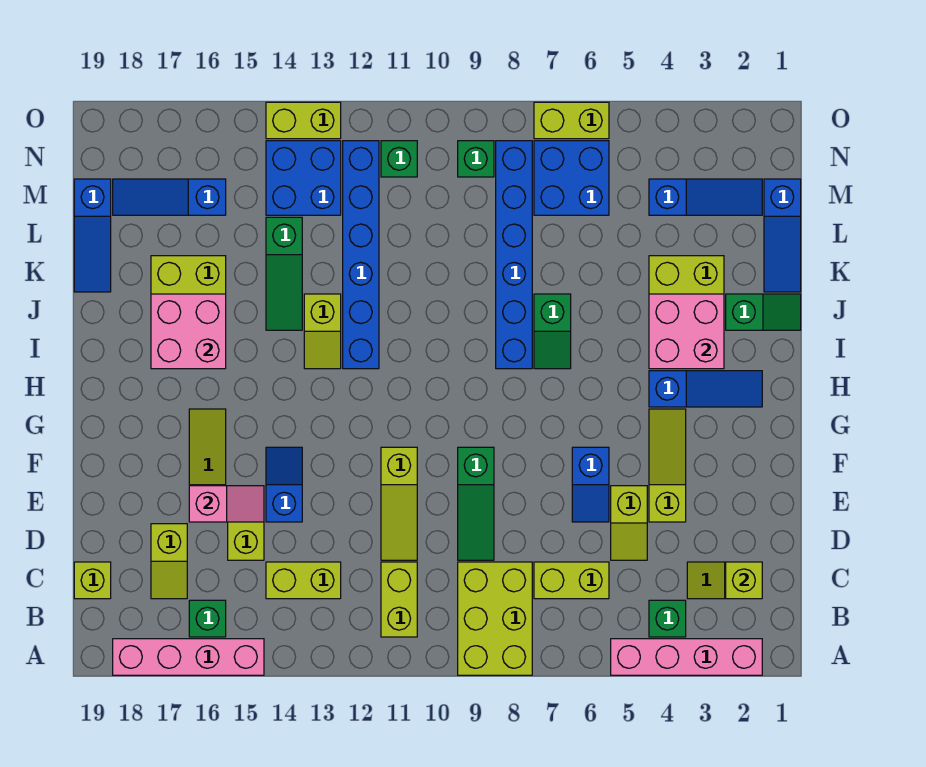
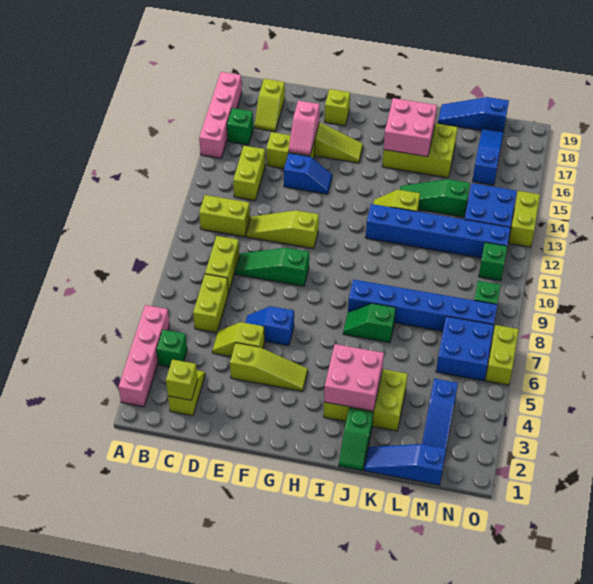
lime 2x3 brick [458,562,532,675] -> lime 1x2 brick [205,236,239,293]
lime 1x2 slope [151,524,187,599] -> lime 1x2 slope turned to [255,79,285,132]
lime 1x1 brick [74,562,111,599] -> lime 1x1 brick moved to [325,89,350,126]
blue 1x3 slope [649,371,762,407] -> none

